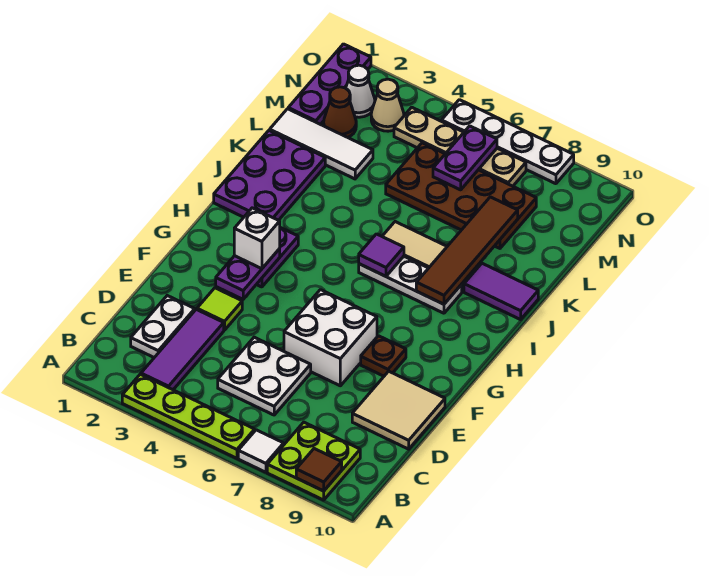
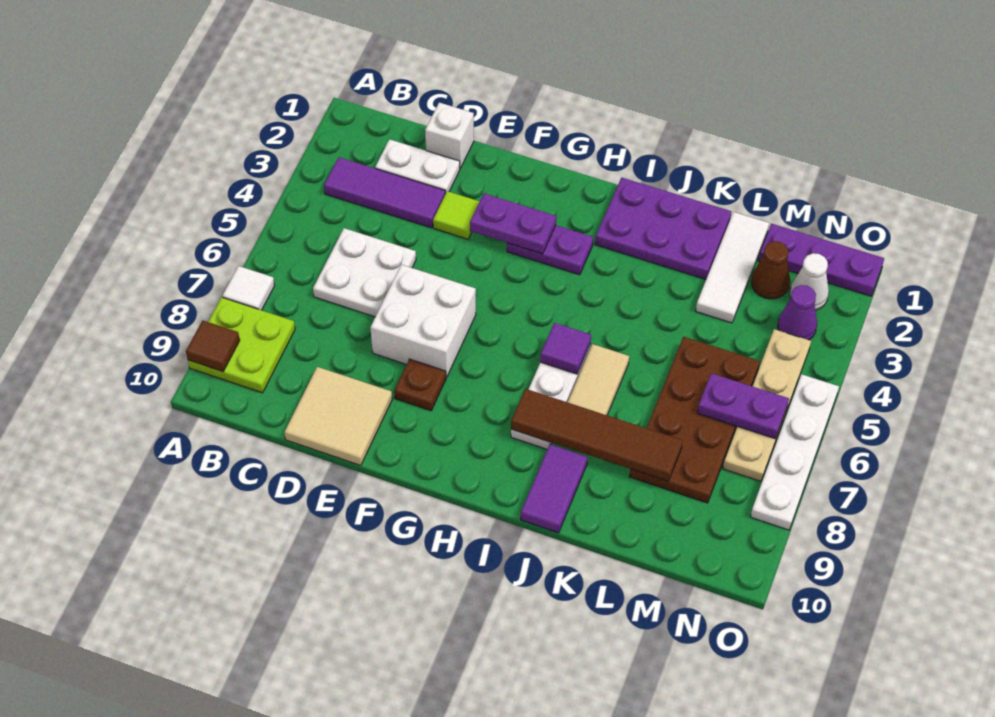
lime 1x4 plate [122,374,255,458] -> none
white 1x1 brick [234,208,280,269] -> white 1x1 brick moved to [425,103,474,168]
tan 1x1 cone [371,79,404,131] -> purple 1x1 cone [778,285,817,340]

